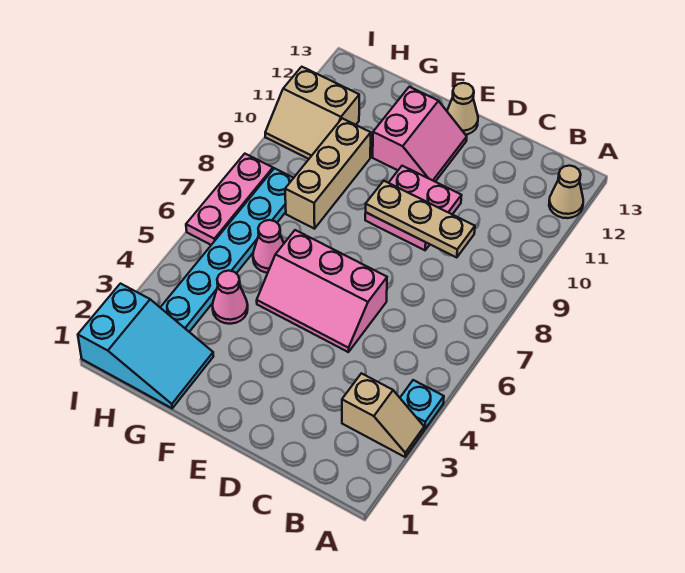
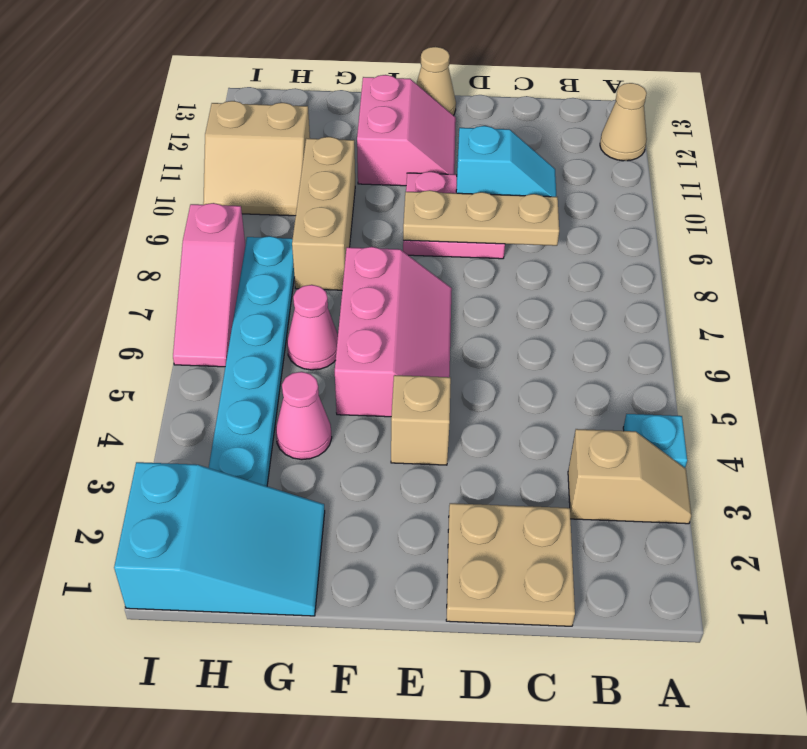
none -> tan 2x2 plate [446,503,575,626]
none -> cyan 1x2 slope [456,126,556,197]
pink 2x3 slope [257,230,387,352] -> pink 2x3 slope turned to [335,247,452,417]
none -> tan 1x1 brick [391,375,451,465]
pink 1x3 plate [186,154,273,245] -> pink 1x3 slope [173,203,245,367]

